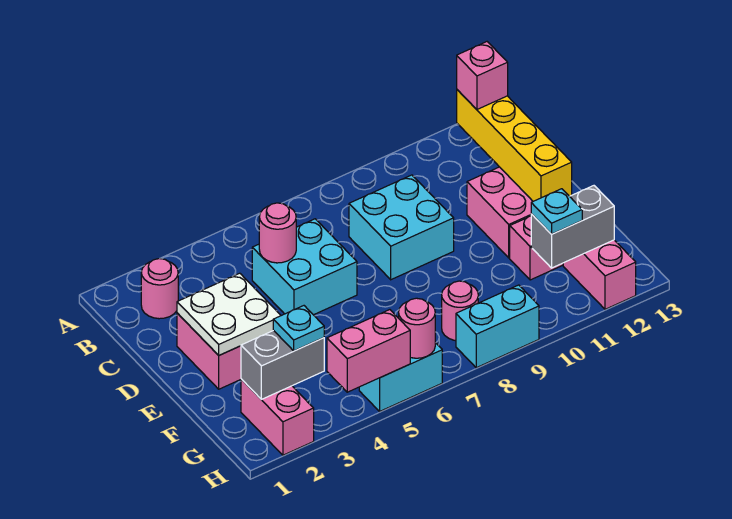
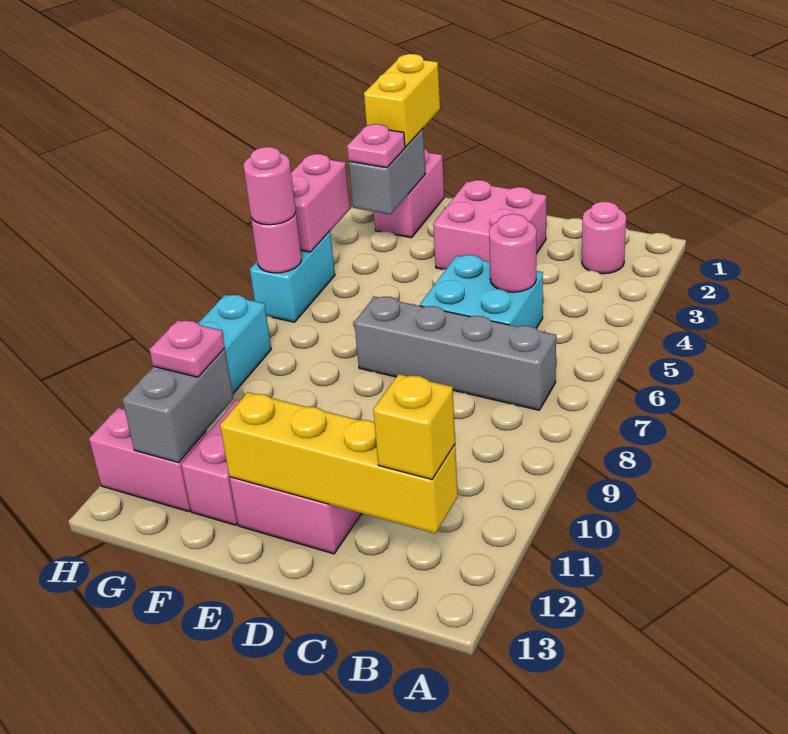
none -> grey 1x4 brick [354,296,556,410]
pink 1x1 brick [457,42,508,109] -> yellow 1x1 brick [373,374,455,479]
cyan 2x2 brick [349,175,454,280] -> none
white 2x2 plate [177,273,281,355] -> none
none -> yellow 1x2 brick [364,54,440,147]
pink 1x2 brick [241,379,314,455] -> pink 1x2 brick turned to [374,149,444,238]
cyan 1x1 plate [273,306,324,351] -> pink 1x1 plate [347,124,405,168]
pink 1x1 round brick [442,281,478,341] -> pink 1x1 round brick moved to [244,147,296,225]
cyan 1x1 plate [531,189,582,234] -> pink 1x1 plate [149,320,225,377]

